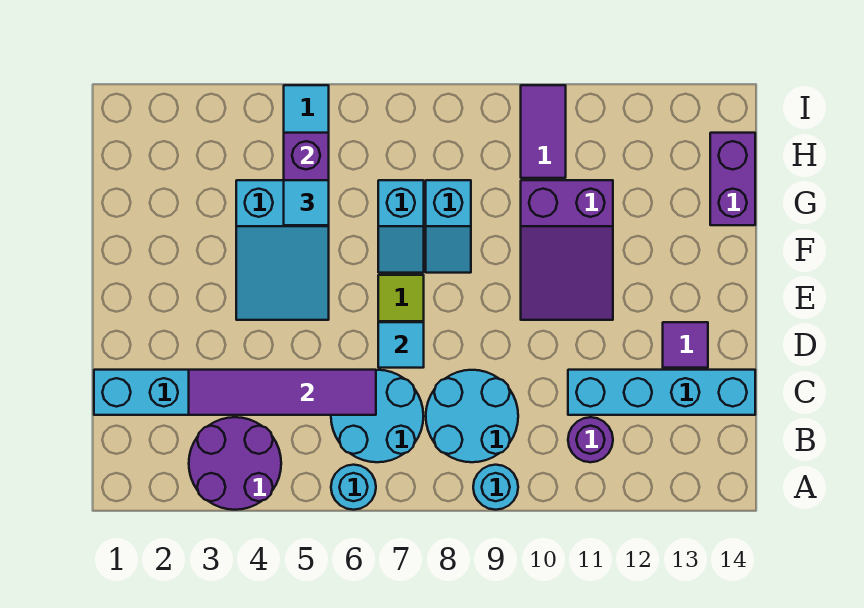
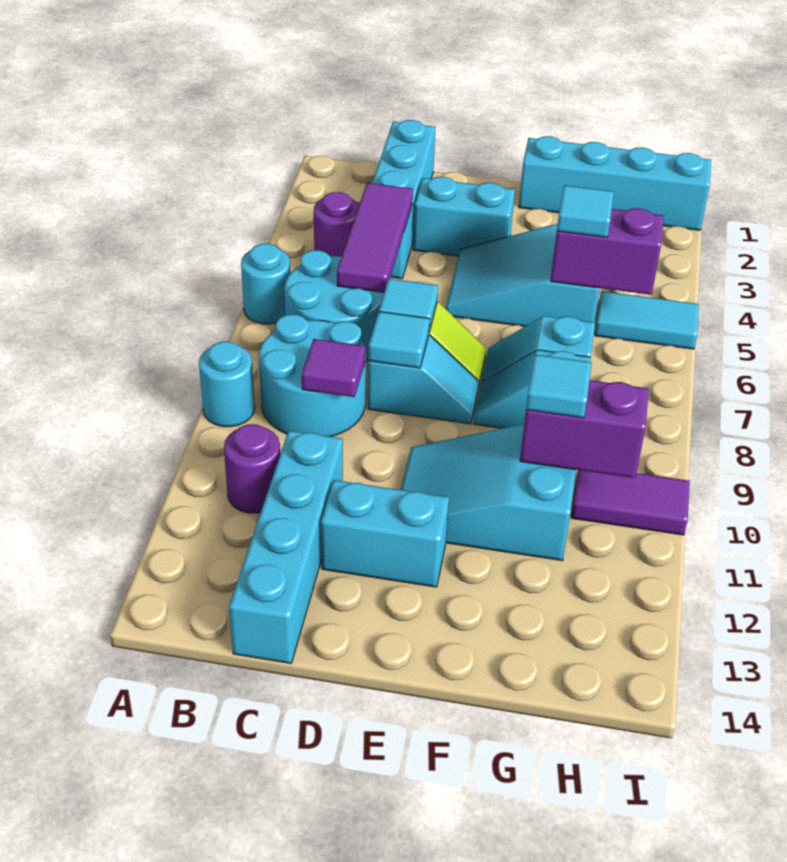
purple 2x2 round brick [189,417,281,510] -> purple 1x1 round brick [314,192,359,257]
purple 1x4 tile [189,370,376,415] -> purple 1x3 tile [337,183,413,292]
none -> cyan 1x2 brick [413,177,515,256]
none -> cyan 1x2 slope [368,335,479,424]
none -> cyan 1x1 tile [368,312,429,368]
none -> cyan 1x2 brick [321,480,449,587]
purple 1x1 tile [663,322,708,368] -> purple 1x1 tile moved to [302,339,365,397]
purple 2x3 slope [521,180,613,320] -> cyan 2x3 slope [401,424,576,561]
none -> cyan 1x4 brick [519,136,711,230]
none -> cyan 1x1 tile [526,354,592,418]
purple 1x2 brick [710,133,755,225] -> purple 1x2 brick moved to [520,380,649,478]

